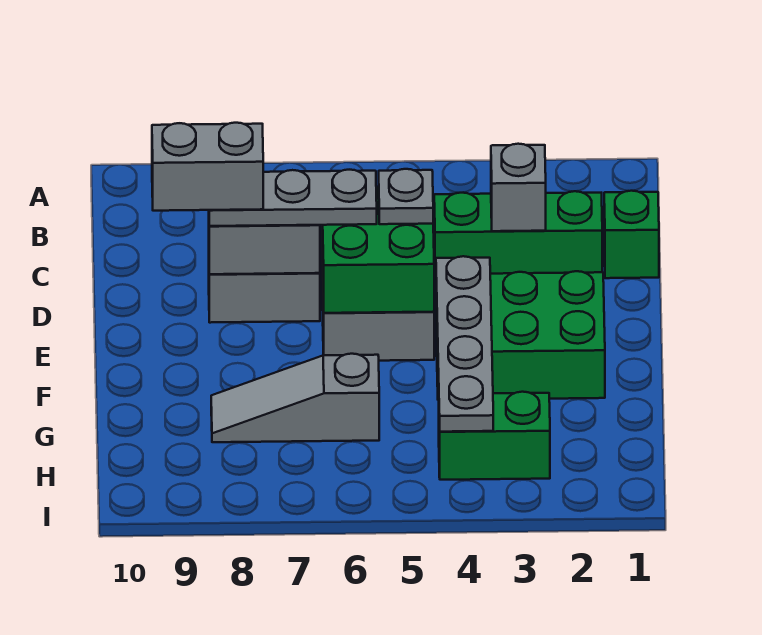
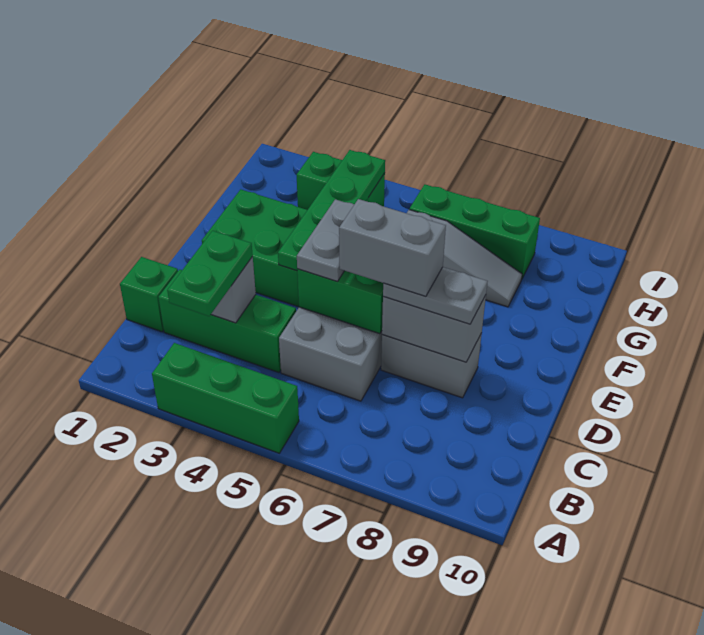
none -> green 1x3 brick [152,343,299,453]
none -> green 1x2 plate [167,231,253,316]
grey 1x1 plate [379,169,433,224] -> grey 1x2 plate [297,199,354,281]
grey 1x3 plate [209,170,377,226] -> grey 1x2 plate [383,267,488,324]
grey 1x2 brick [152,123,263,211] -> grey 1x2 brick moved to [339,199,446,297]
grey 1x4 plate [436,256,493,432] -> green 1x4 plate [278,150,385,270]
none -> green 1x3 brick [410,184,540,278]

